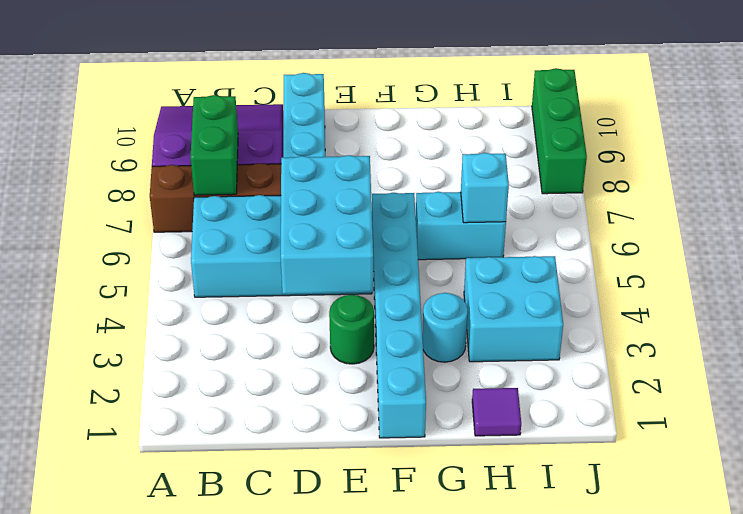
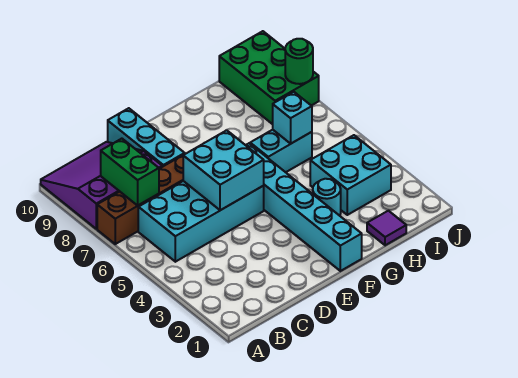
cyan 2x3 brick [281,155,373,294] -> cyan 2x2 brick [183,130,264,210]
green 1x1 round brick [329,295,374,364] -> green 1x1 round brick moved to [285,39,313,84]
green 1x3 brick [532,68,587,194] -> green 2x3 brick [219,31,319,124]

